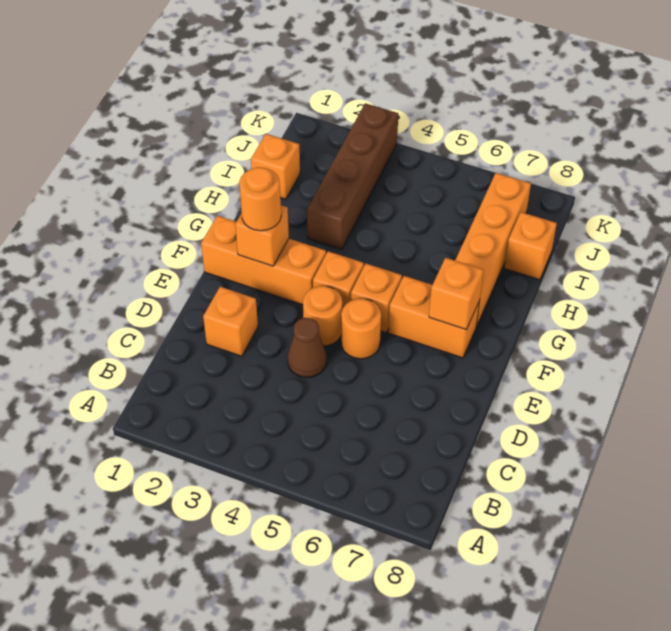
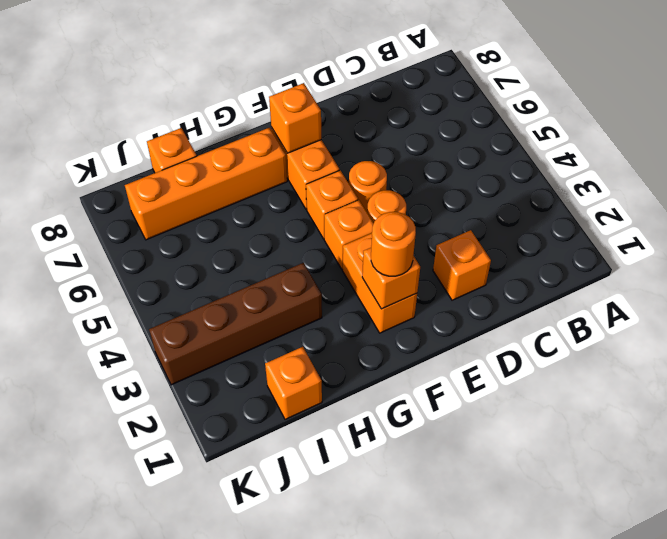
brown 1x1 cone [288,318,327,378] -> none
orange 1x3 brick [201,216,326,305] -> orange 1x2 brick [343,233,417,333]

